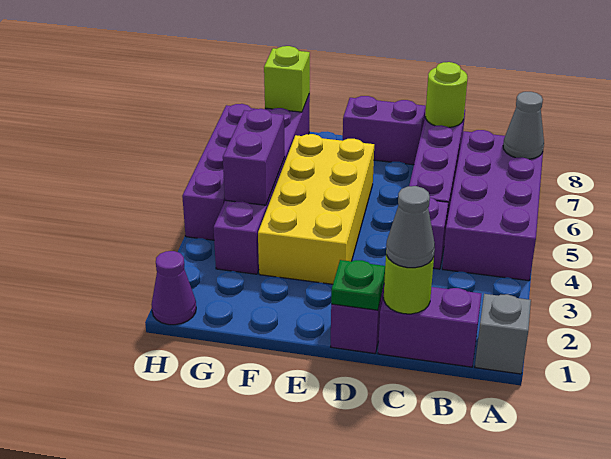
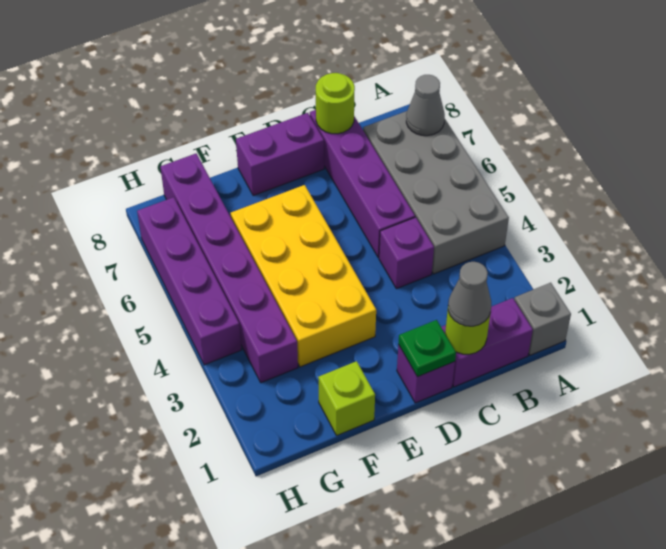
purple 2x4 brick [442,130,543,281] -> grey 2x4 brick [363,111,509,274]
purple 1x2 brick [223,109,285,205] -> none
lime 1x1 brick [264,46,310,112] -> lime 1x1 brick moved to [318,361,375,436]
purple 1x1 cone [151,251,196,325] -> none

